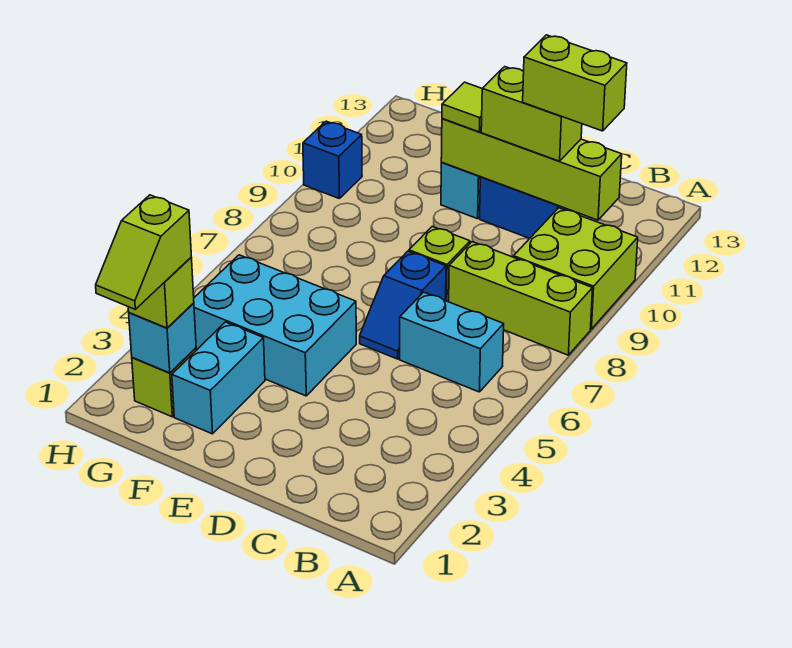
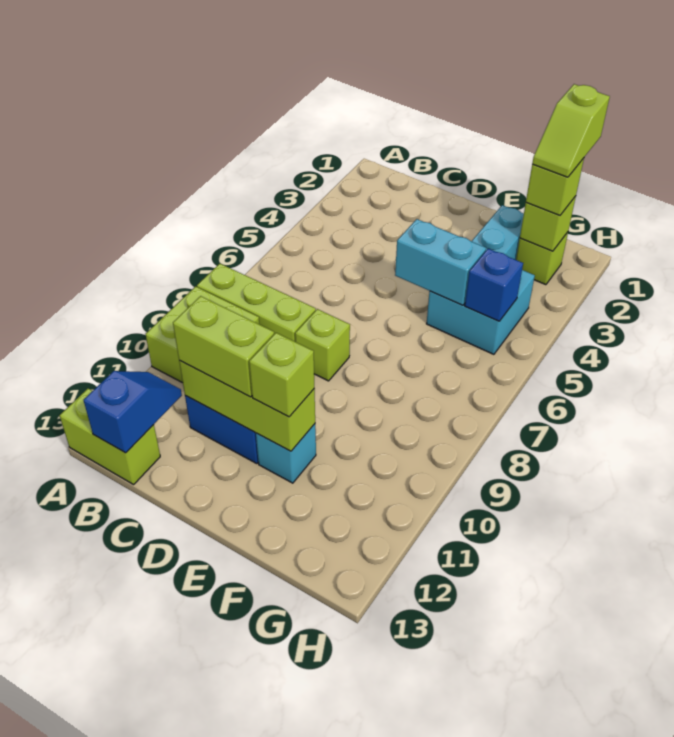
cyan 1x2 brick [400,292,504,392] -> cyan 1x2 brick moved to [395,219,486,305]
lime 1x4 brick [441,119,622,220] -> lime 1x3 brick [179,360,315,451]
lime 1x2 brick [523,35,627,131] -> lime 1x2 brick moved to [60,389,160,485]
blue 1x2 slope [360,251,446,359] -> blue 1x2 slope moved to [84,371,182,453]
cyan 2x3 brick [194,255,356,396] -> cyan 2x2 brick [427,270,535,354]
lime 1x1 tile [442,82,482,132] -> lime 1x1 brick [249,333,314,417]
lime 1x2 slope [96,195,191,309] -> lime 1x2 slope turned to [532,84,610,177]
cyan 1x1 brick [129,303,196,373] -> lime 1x1 brick [520,196,576,251]
blue 1x1 brick [303,121,362,199] -> blue 1x1 brick moved to [465,249,523,321]

